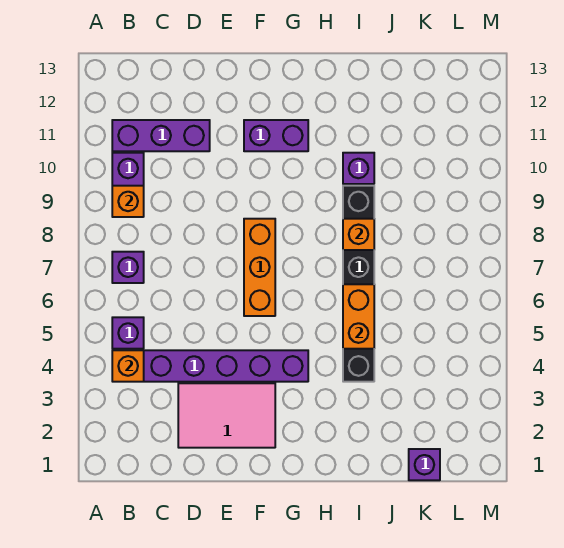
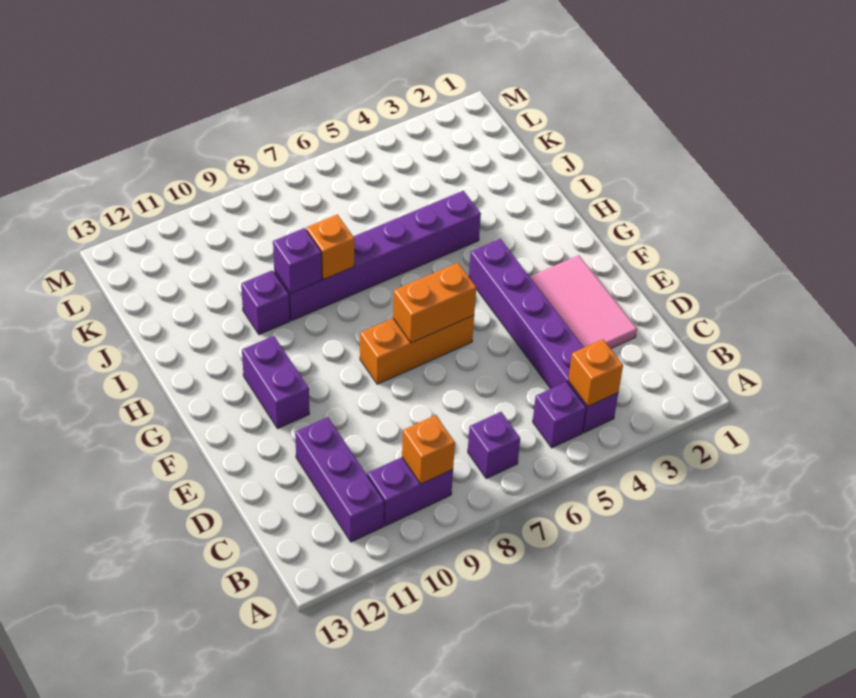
black 1x6 brick [343,186,374,382] -> purple 1x6 brick [274,191,481,321]
orange 1x2 brick [343,284,374,349] -> orange 1x2 brick moved to [393,263,476,343]
purple 1x1 brick [409,449,440,480] -> purple 1x1 brick moved to [273,228,322,293]

